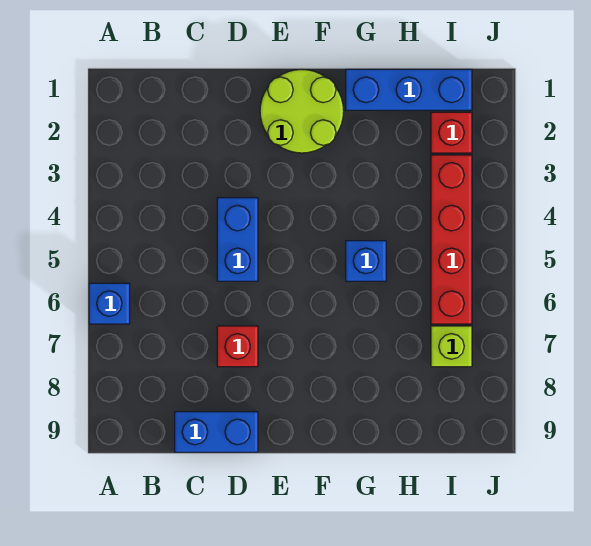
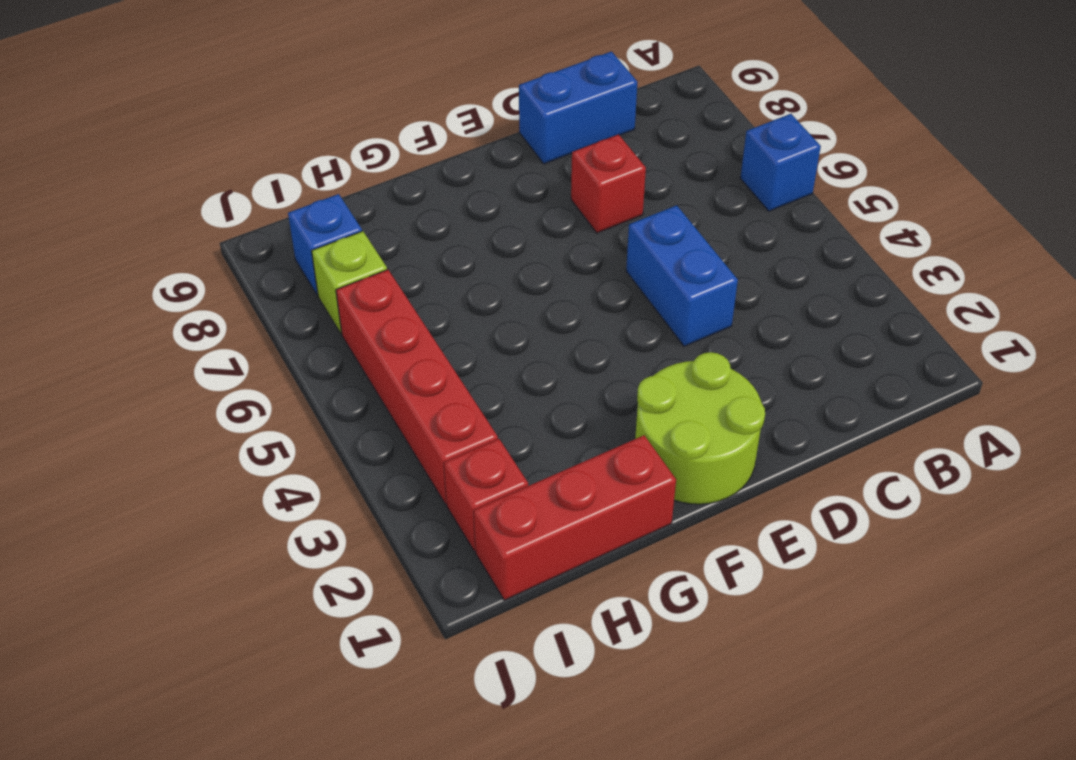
blue 1x3 brick [346,69,472,110] -> red 1x3 brick [474,435,676,600]
blue 1x1 brick [346,241,386,281] -> blue 1x1 brick moved to [288,194,362,295]

